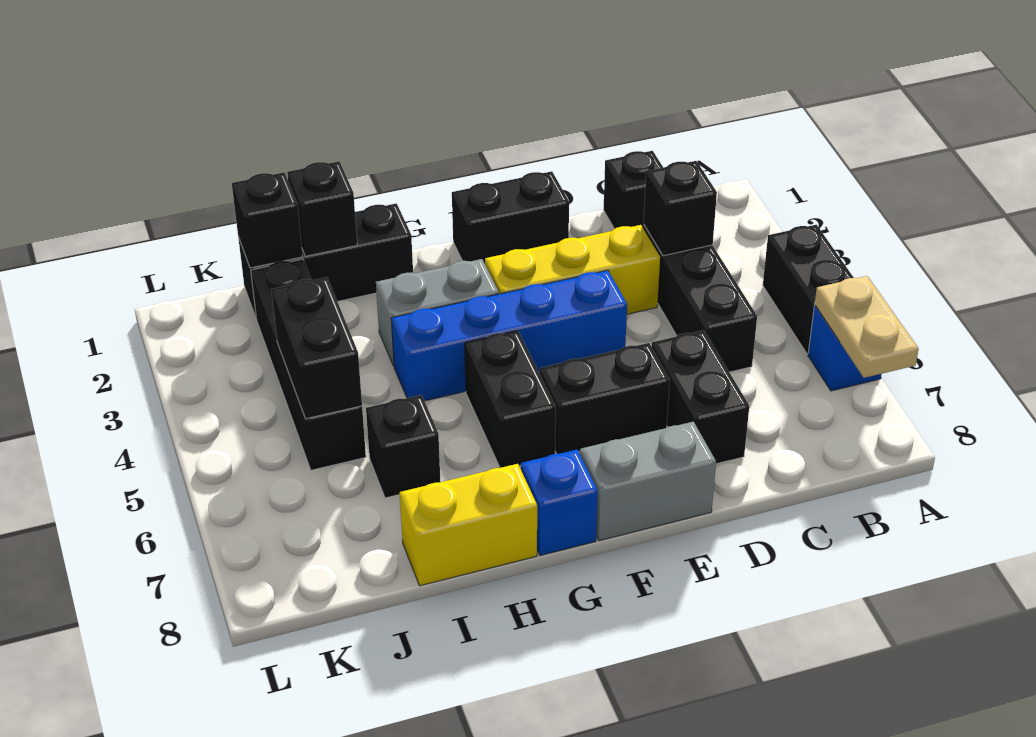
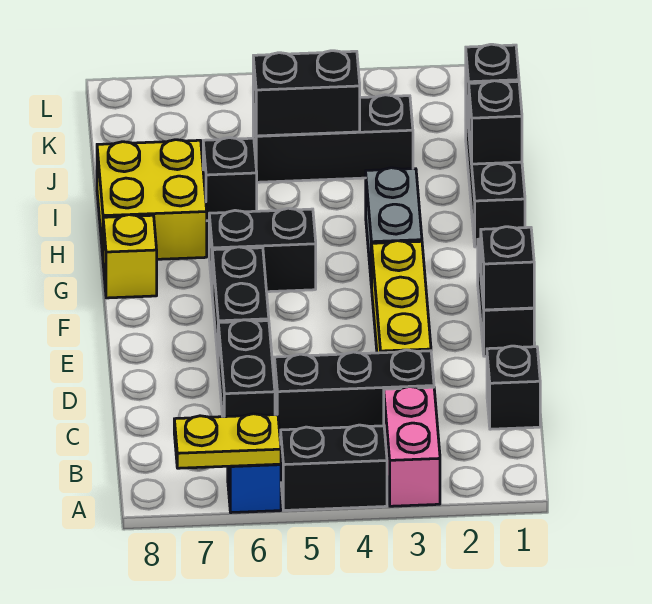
none -> pink 1x2 brick [384,386,440,506]
tan 1x2 plate [815,276,919,378] -> yellow 1x2 plate [174,414,281,468]
black 1x1 brick [644,161,717,256] -> black 1x1 brick moved to [481,227,534,310]
black 1x2 brick [652,330,749,464] -> black 1x2 brick turned to [218,320,275,417]
blue 1x4 brick [391,270,627,401] -> none
grey 1x2 brick [580,422,716,541] -> none
blue 1x1 brick [521,450,598,555] -> yellow 1x1 brick [103,215,157,298]
yellow 1x2 brick [400,464,537,586] -> yellow 2x2 brick [97,140,207,259]
black 1x4 brick [251,259,366,470] -> black 1x3 brick [253,95,413,182]

